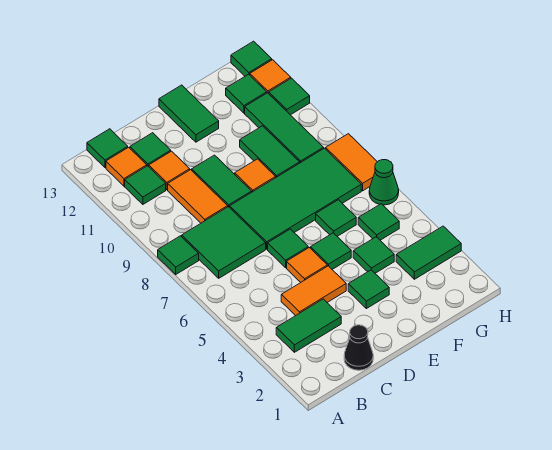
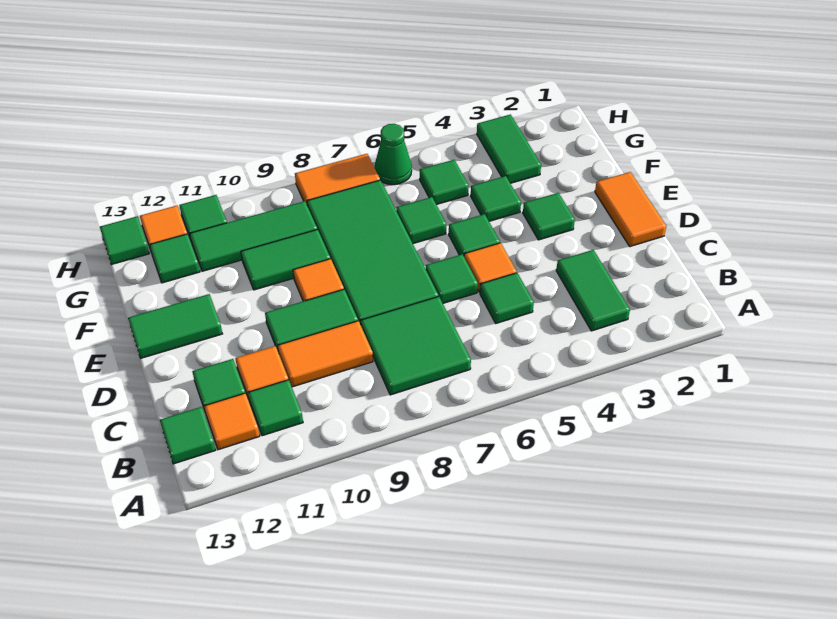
green 1x1 tile [158,236,199,274] -> green 1x1 tile moved to [480,273,534,323]
black 1x1 cone [344,325,373,370] -> none
orange 1x2 tile [281,266,346,316] -> orange 1x2 tile moved to [595,172,666,247]

